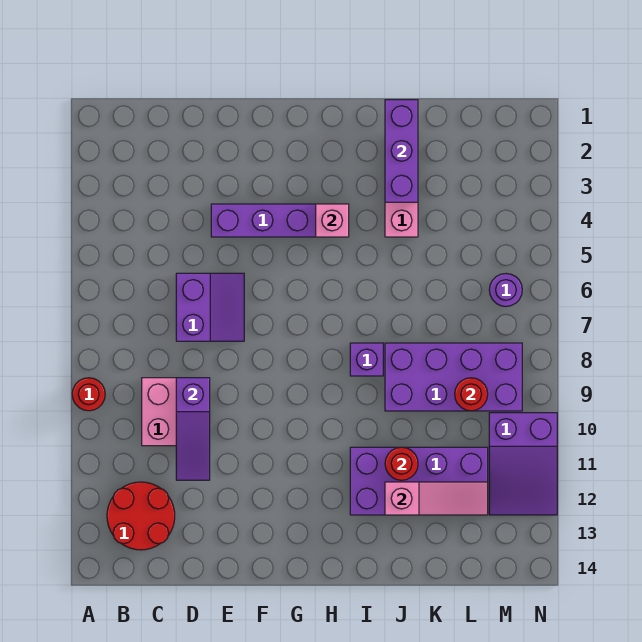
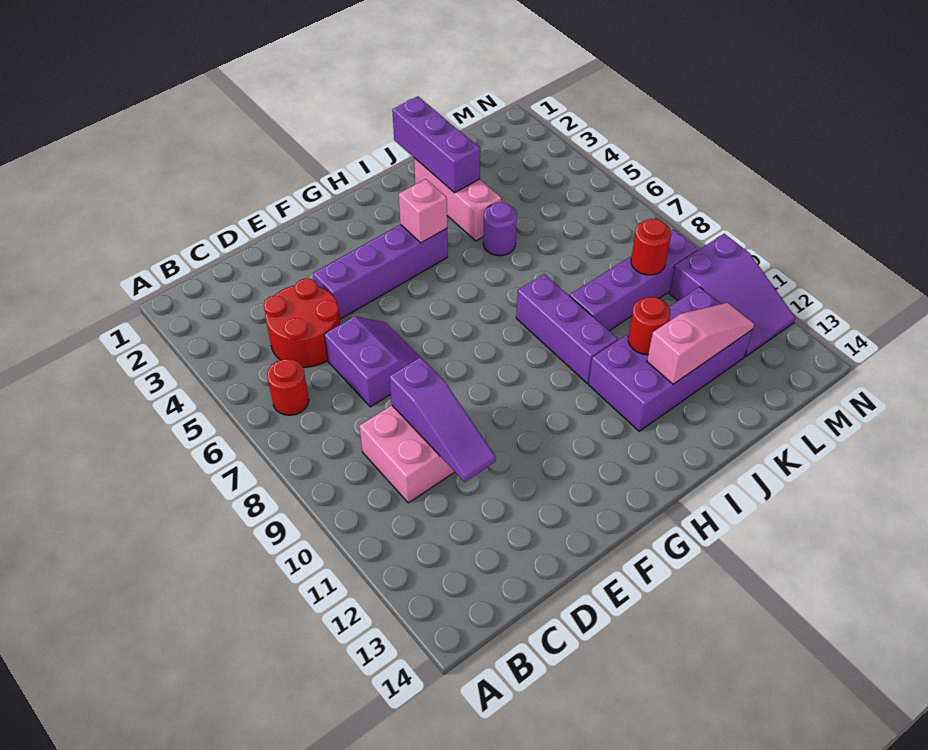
red 1x1 round brick [72,378,105,411] -> red 1x1 round brick moved to [267,359,309,415]
red 2x2 round brick [107,482,175,550] -> red 2x2 round brick moved to [264,278,340,367]
purple 1x1 brick [350,343,383,376] -> purple 1x3 brick [516,274,618,384]
purple 2x4 brick [385,343,522,411] -> purple 1x4 brick [570,230,698,331]
purple 1x1 round brick [489,274,522,306] -> purple 1x1 round brick moved to [483,202,517,256]

